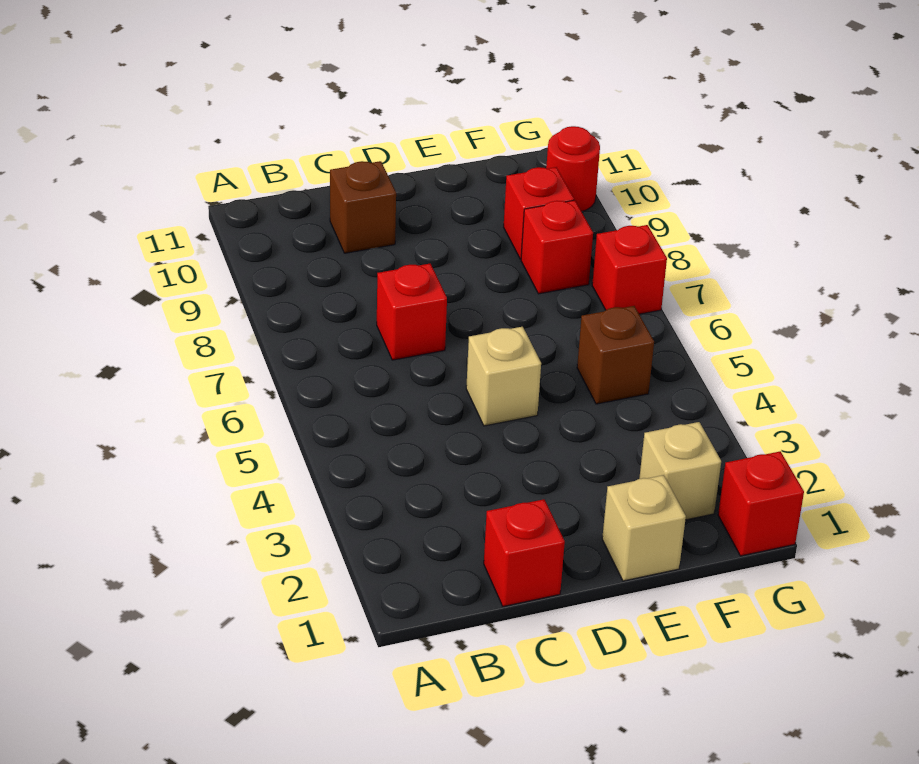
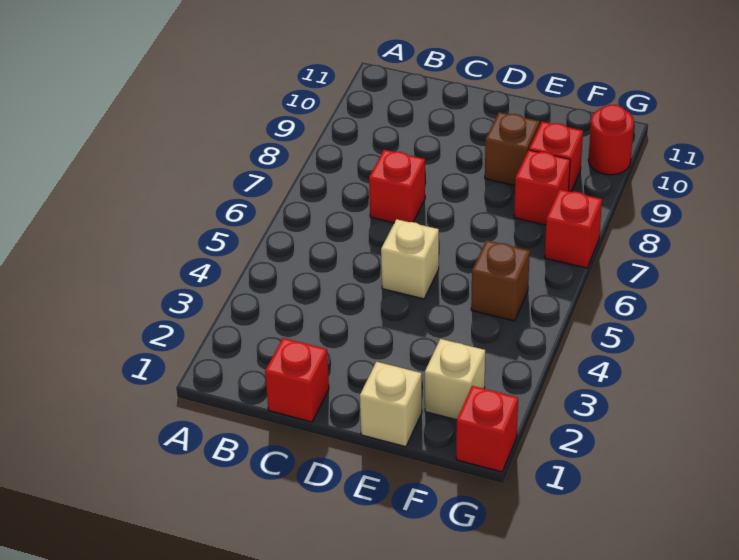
brown 1x1 brick [330,161,396,253] -> brown 1x1 brick moved to [485,112,540,186]

